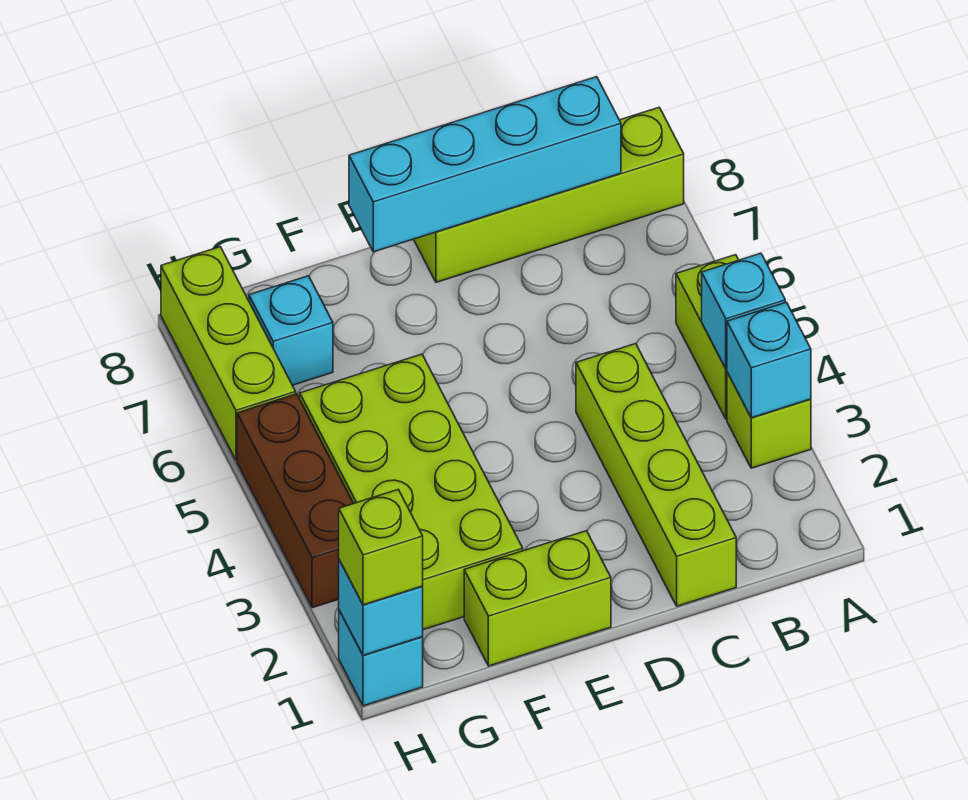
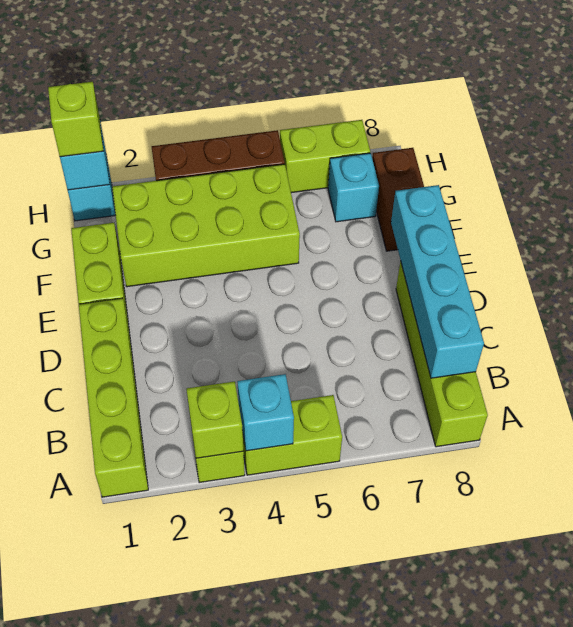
cyan 1x1 brick [727,302,811,418] -> lime 1x1 brick [186,381,243,458]
lime 1x4 brick [576,344,736,606] -> lime 1x4 brick turned to [79,298,148,497]
none -> brown 1x2 brick [372,148,424,251]
lime 1x3 brick [161,247,296,460] -> lime 1x2 brick [280,120,370,193]

